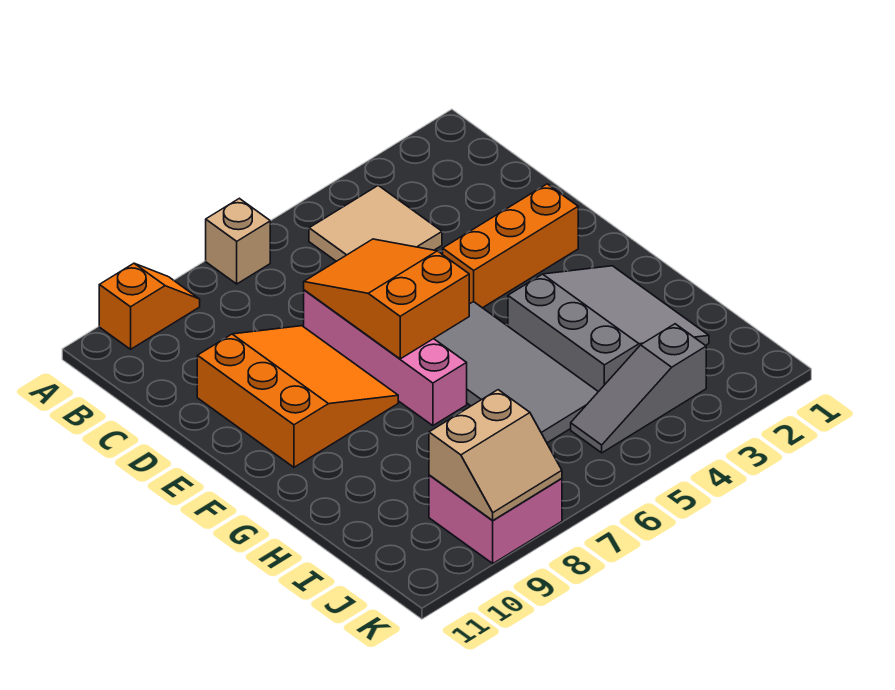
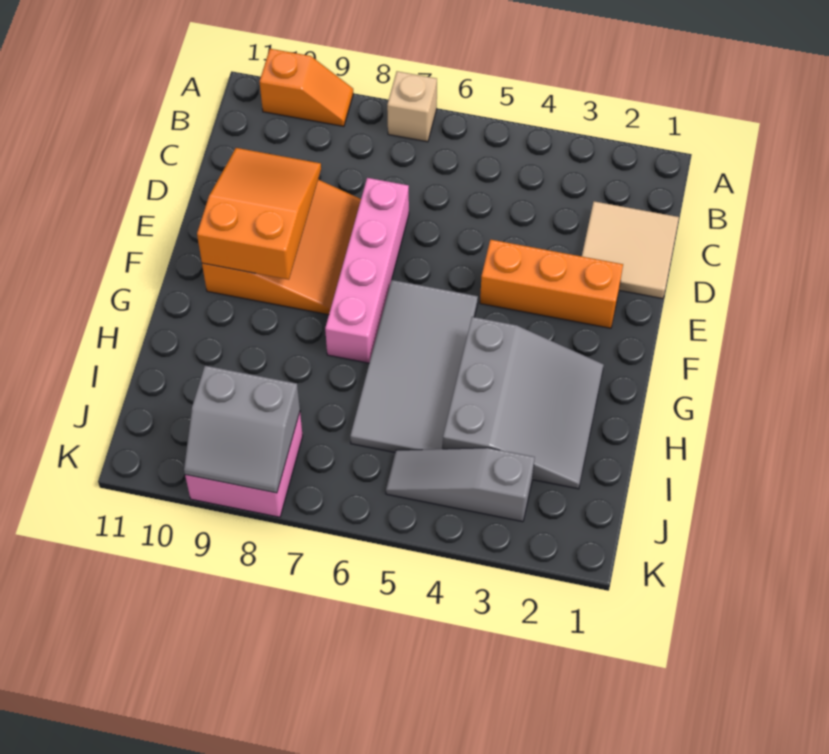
tan 2x2 tile [309,185,442,261] -> tan 2x2 tile moved to [582,201,679,299]
orange 2x3 slope [304,239,469,359] -> orange 2x3 slope moved to [197,148,321,280]
tan 2x2 slope [429,390,562,521] -> grey 2x2 slope [184,366,300,493]

